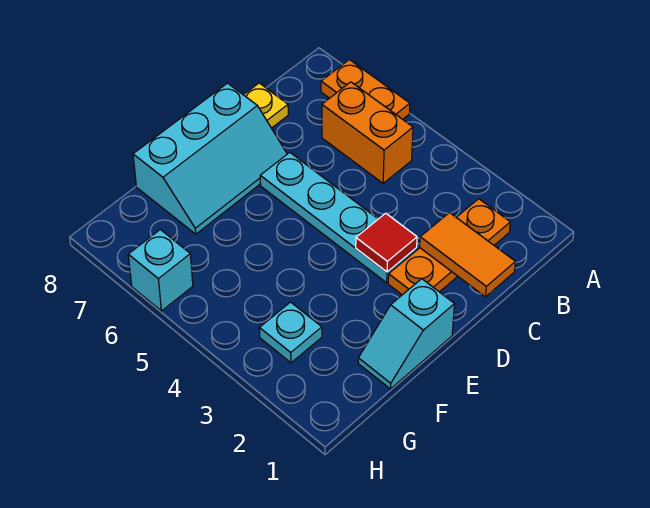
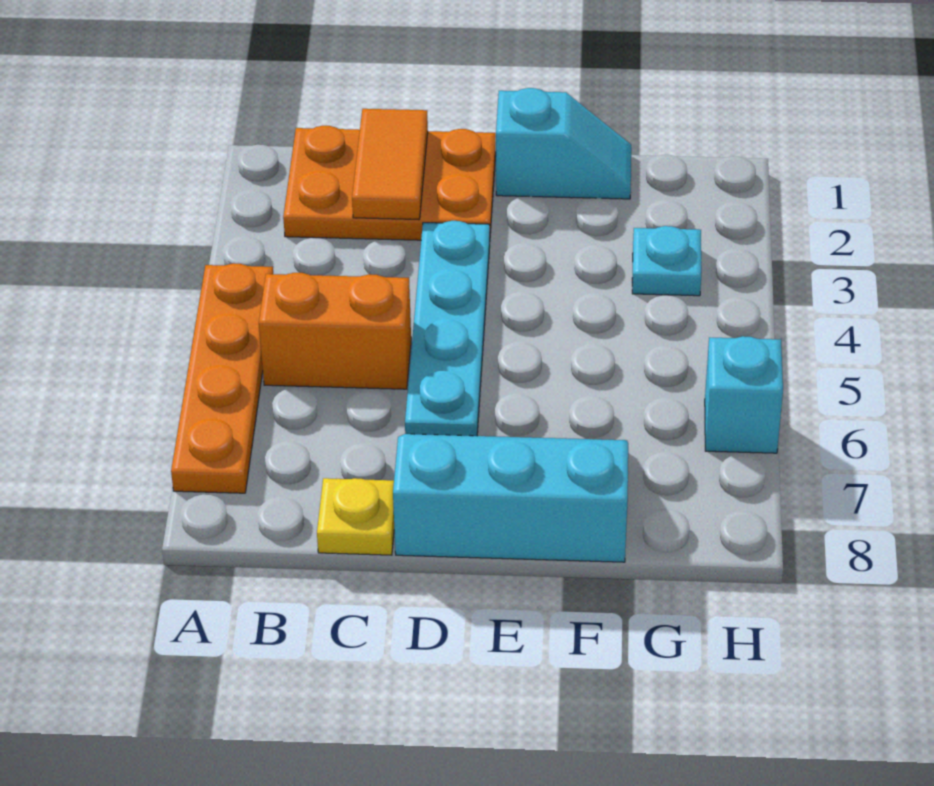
orange 1x2 plate [321,60,410,119] -> orange 1x4 plate [171,263,273,493]
orange 1x3 plate [388,199,510,295] -> orange 2x3 plate [283,126,496,240]
orange 1x2 brick [322,82,413,183] -> orange 1x2 brick turned to [259,273,411,389]
red 1x1 tile [356,213,417,272] -> none

